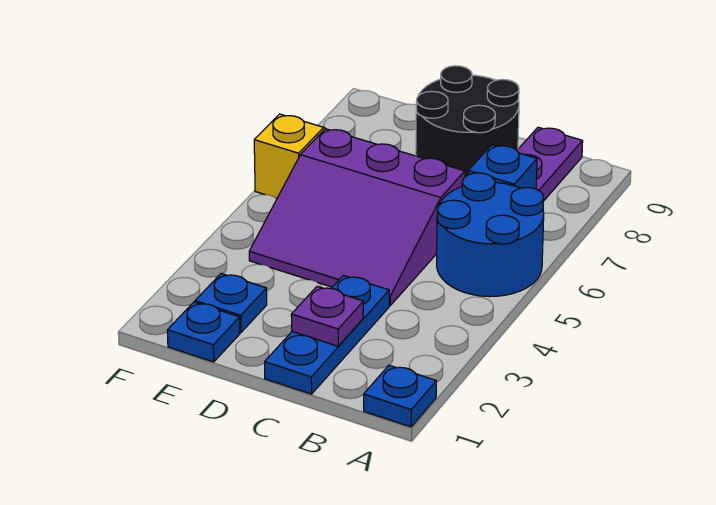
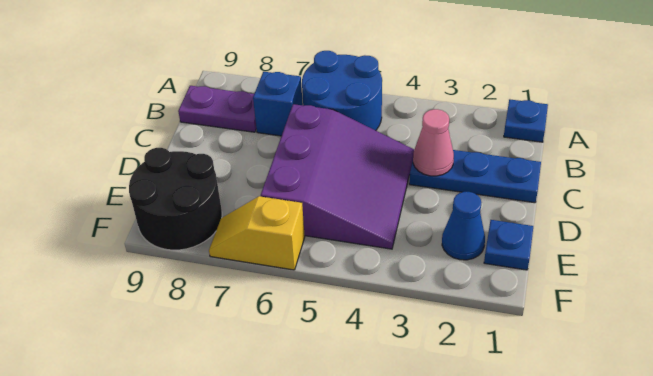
purple 1x1 plate [291,286,363,346] -> none
none -> pink 1x1 cone [413,109,454,176]
black 2x2 round brick [416,66,519,177] -> black 2x2 round brick moved to [129,148,222,250]
blue 1x1 plate [195,273,267,332] -> blue 1x1 cone [442,192,485,260]

